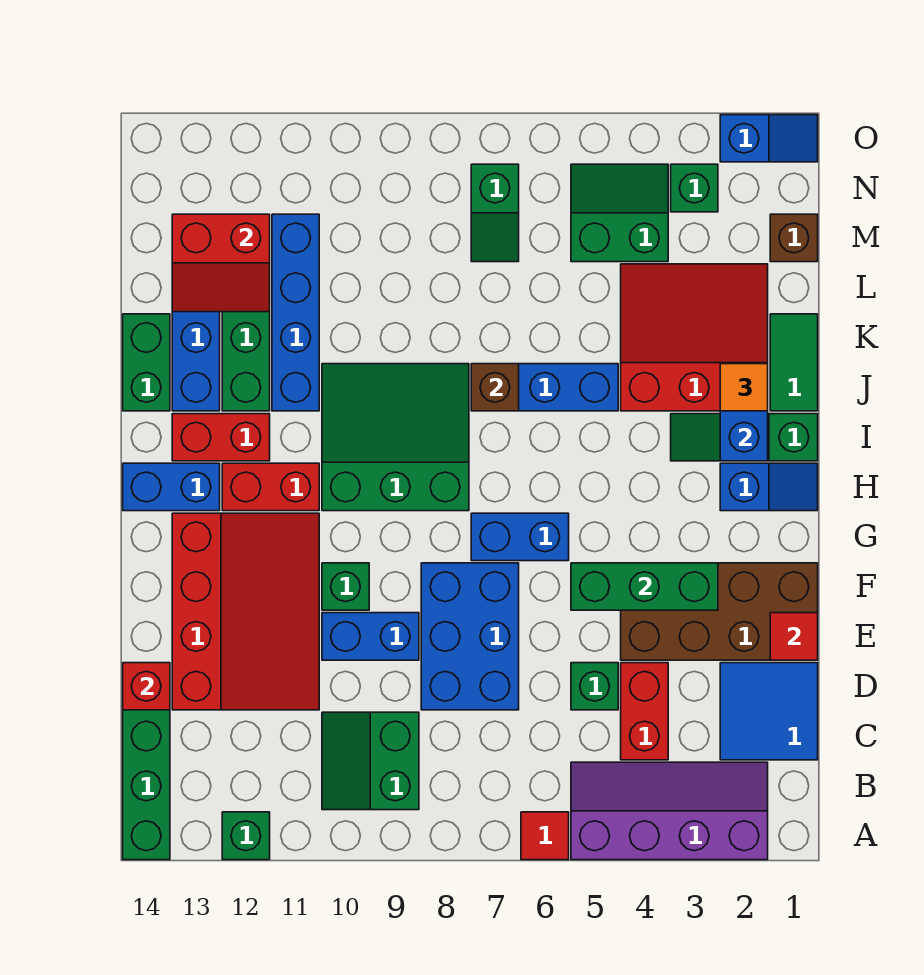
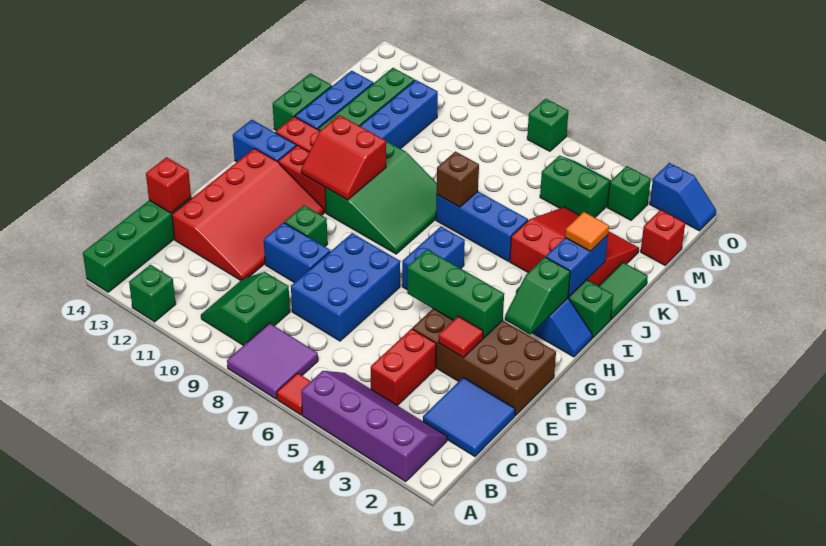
none -> purple 2x2 tile [227,323,318,399]
green 1x1 brick [571,663,618,710] -> green 1x1 brick moved to [527,99,568,151]
red 1x1 tile [770,613,818,660] -> red 1x1 tile moved to [438,316,483,358]
blue 1x2 brick [471,513,569,561] -> blue 1x2 brick turned to [402,227,465,289]
green 3x3 slope [322,364,469,511] -> green 3x3 slope turned to [325,141,437,254]
red 2x2 slope [172,214,270,312] -> red 2x2 slope moved to [301,115,386,200]
brown 1x1 brick [770,214,818,262] -> red 1x1 brick [641,210,685,265]
green 1x2 slope [471,164,519,262] -> green 1x2 slope moved to [505,257,570,334]

